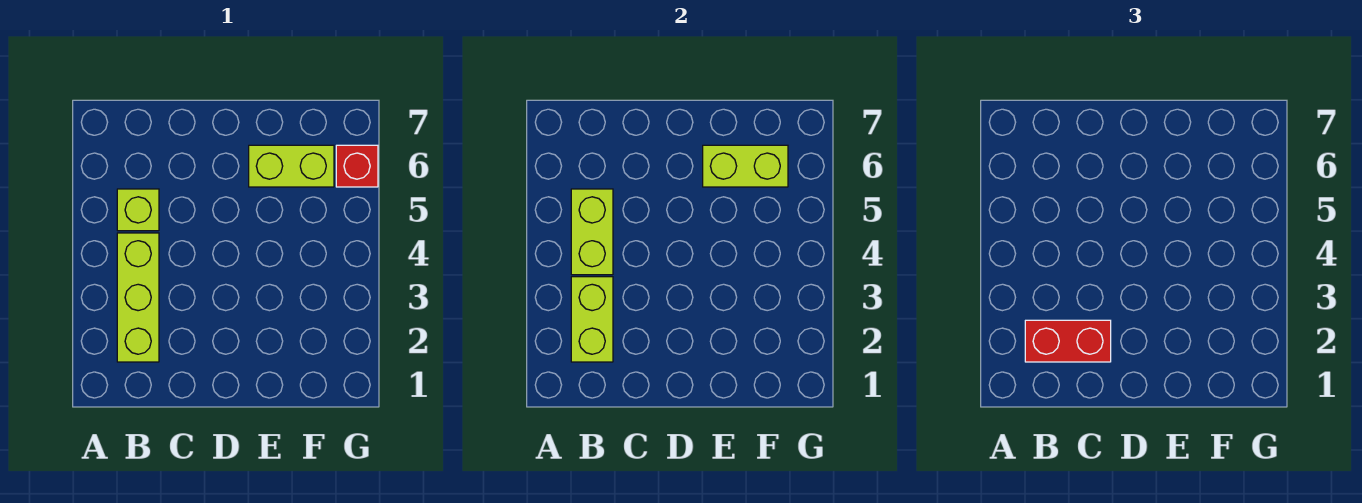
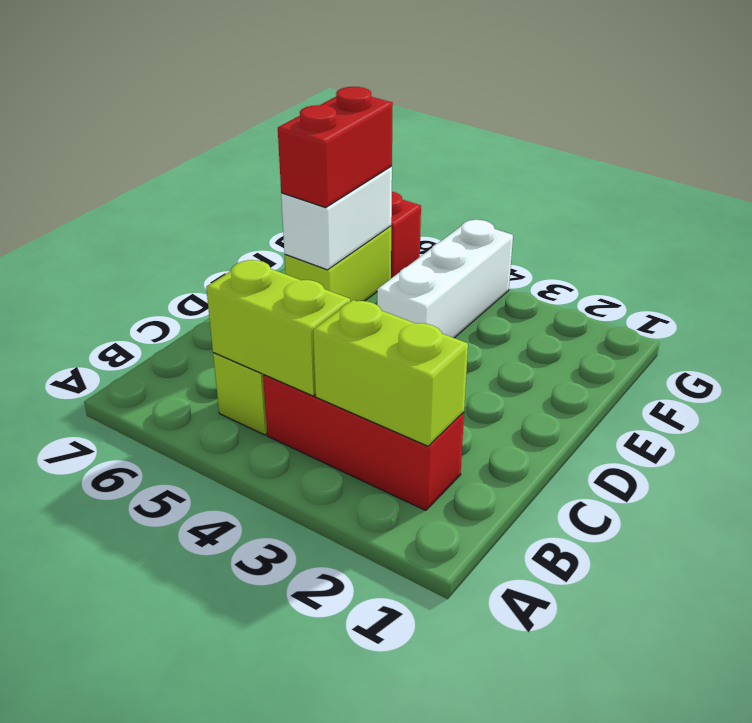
lime 1x3 brick [117,233,159,362] -> red 1x3 brick [263,374,464,510]
red 1x2 brick [1025,320,1111,362] -> red 1x2 brick moved to [278,87,393,208]
none -> white 1x3 brick [377,220,513,338]
lime 1x2 brick [703,145,788,187] -> white 1x2 brick [281,166,392,270]

